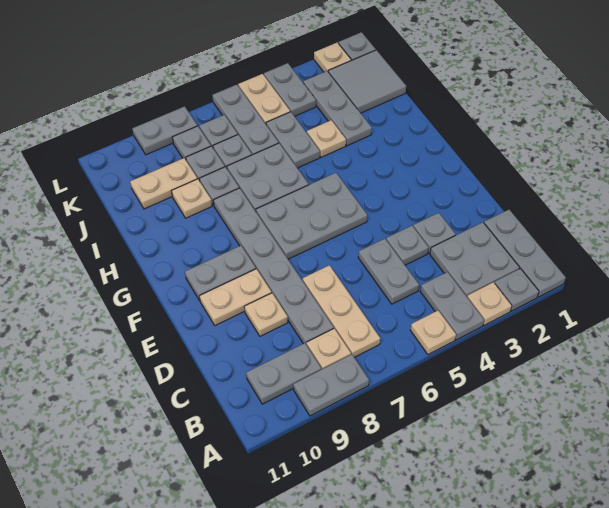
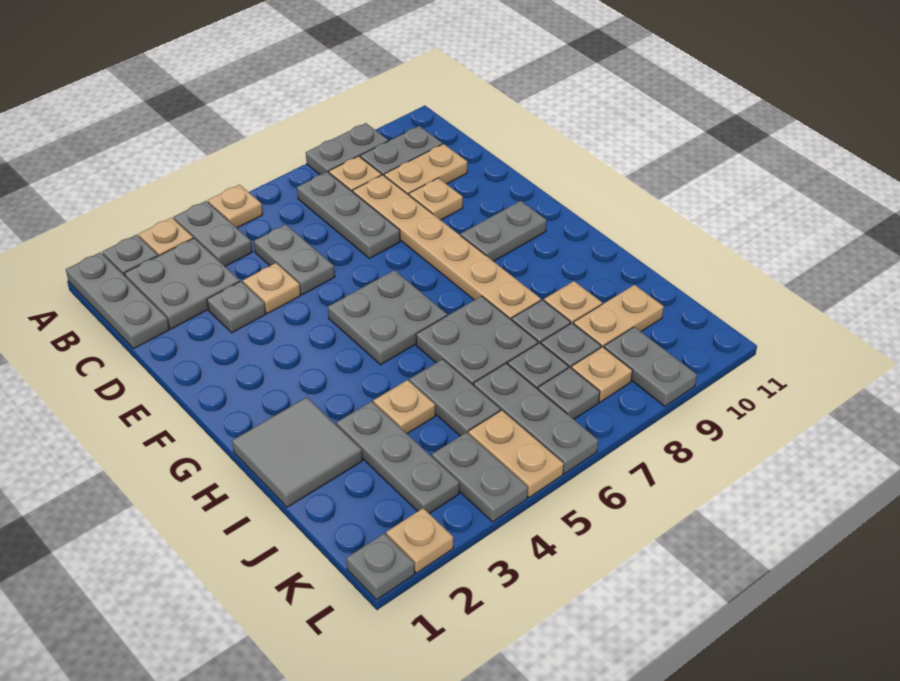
tan 1x3 plate [303,265,380,357] -> grey 1x3 plate [297,172,400,258]
grey 1x6 plate [213,188,334,344] -> tan 1x6 plate [353,175,541,320]
grey 1x1 plate [386,226,429,265] -> tan 1x1 plate [243,263,301,314]
tan 1x2 plate [200,269,272,325] -> tan 1x2 plate moved to [384,144,467,195]
grey 2x3 plate [256,173,367,259] -> grey 2x2 plate [328,270,447,365]
grey 2x2 tile [328,50,406,113] -> grey 2x2 tile moved to [232,397,362,507]
grey 1x1 plate [172,126,211,160] -> tan 1x1 plate [571,347,632,402]
grey 1x2 plate [132,106,197,155] -> grey 1x2 plate turned to [604,327,697,406]

